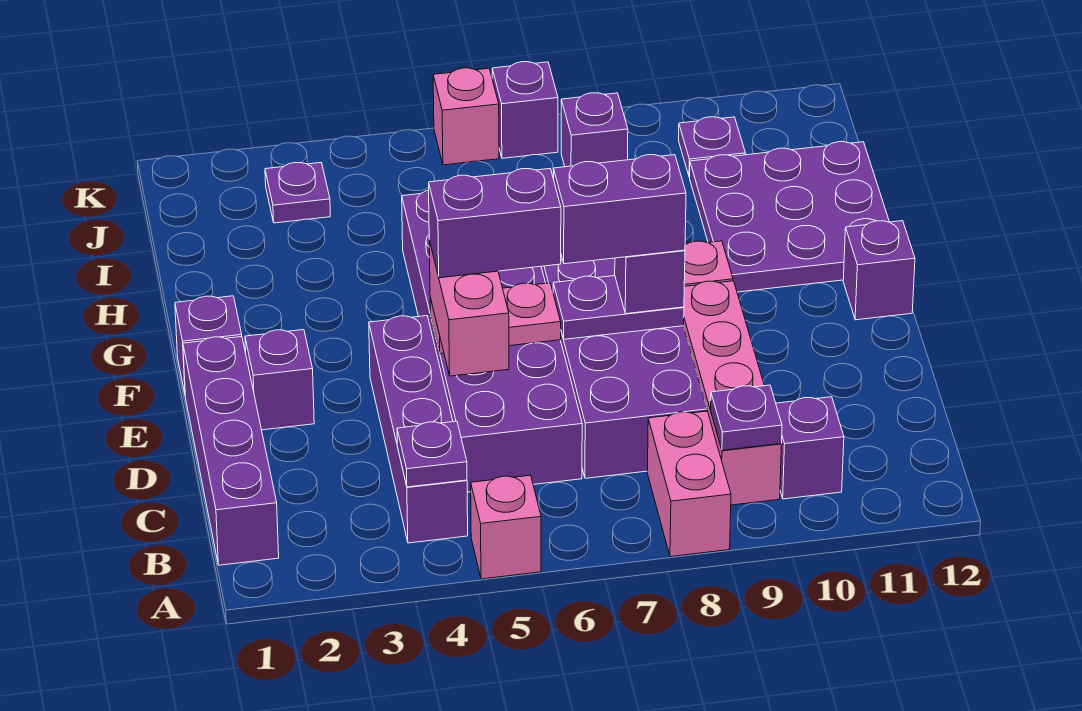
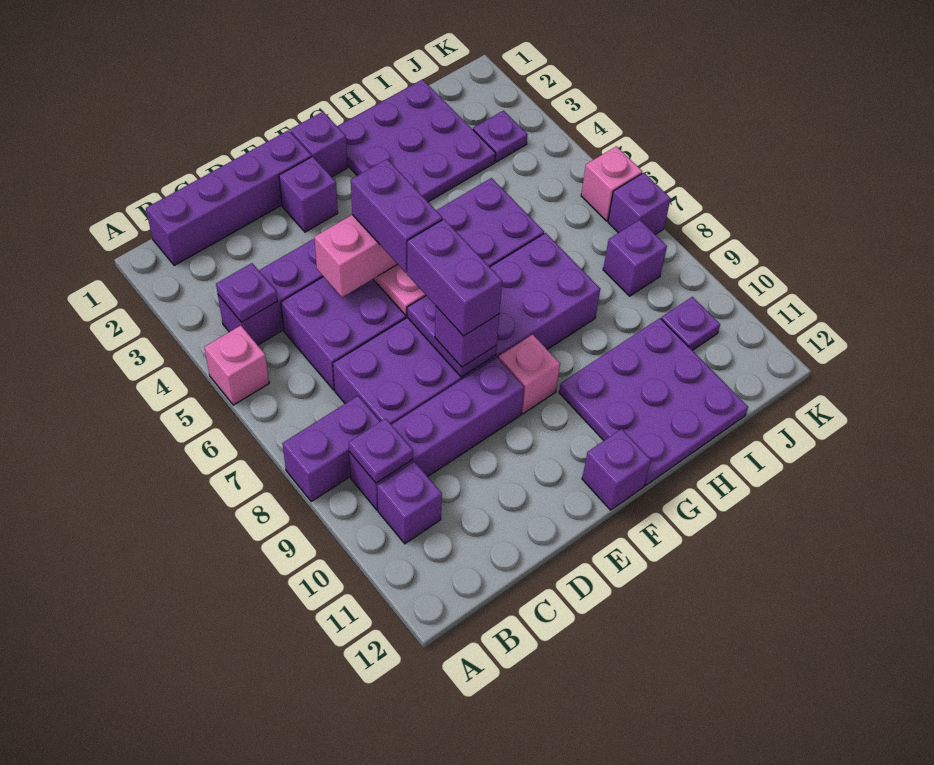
pink 1x2 brick [647,411,731,557] -> purple 1x2 brick [283,396,380,501]
pink 1x4 brick [684,281,782,505] -> purple 1x4 brick [349,357,524,510]
none -> purple 3x3 plate [337,80,496,202]

